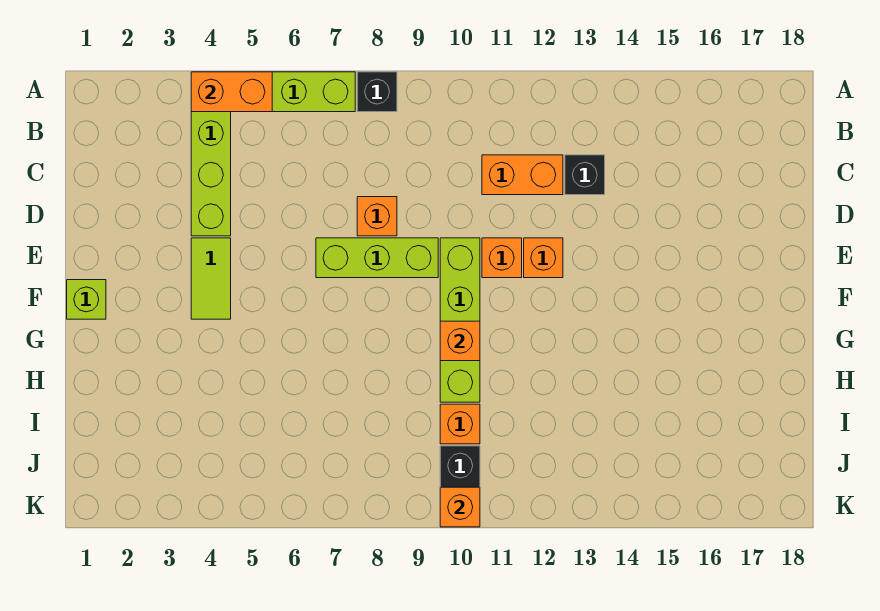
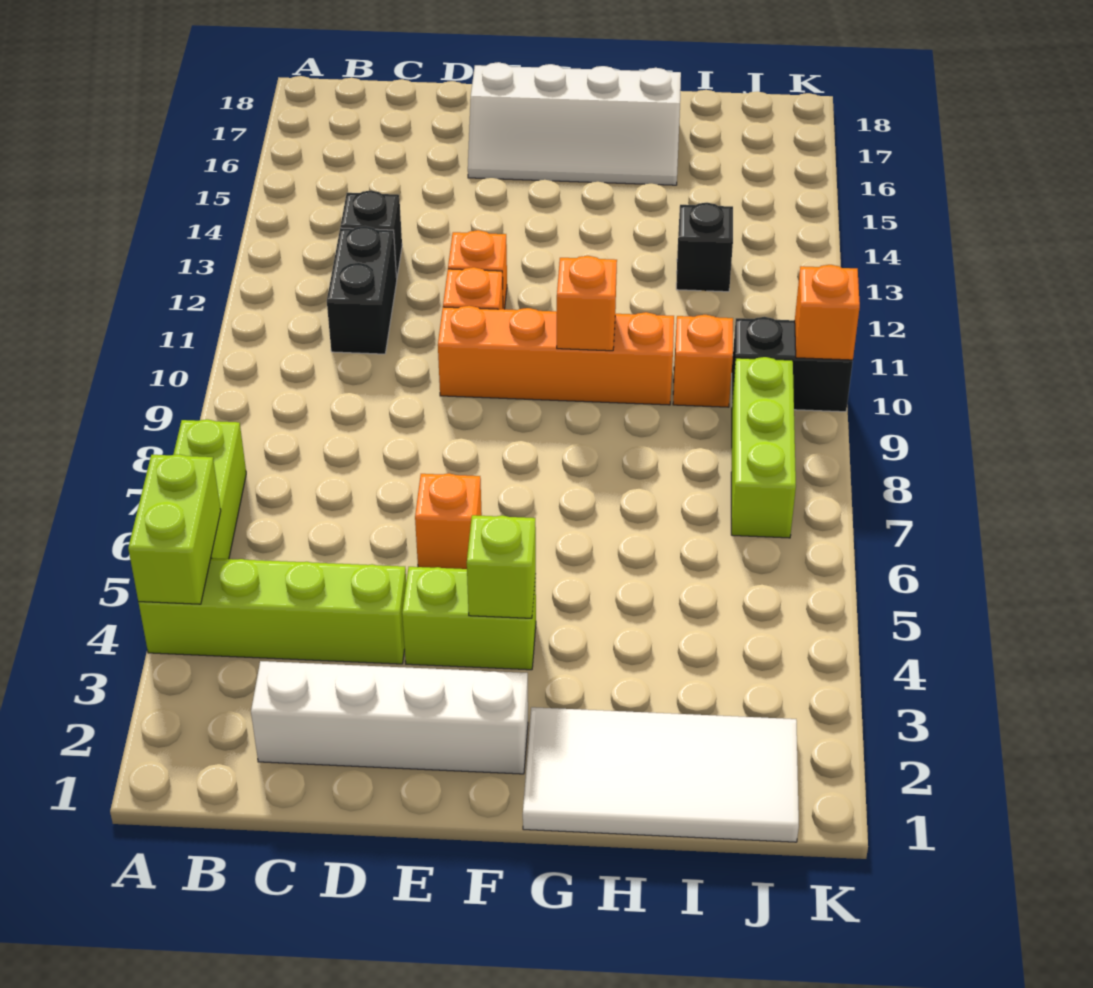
orange 1x2 brick [191,72,272,112] -> lime 1x2 brick [128,454,221,604]
black 1x1 brick [357,72,397,112] -> black 1x1 brick moved to [676,203,733,292]
none -> white 1x4 brick [251,661,528,774]
orange 1x2 brick [482,155,563,195] -> black 1x2 brick [327,226,397,354]
orange 1x1 brick [357,197,397,236] -> orange 1x1 brick moved to [415,473,482,569]
lime 1x2 tile [191,238,231,319] -> lime 1x2 brick [402,567,536,670]
lime 1x3 brick [316,238,438,278] -> lime 1x3 brick moved to [731,357,796,538]
lime 1x4 brick [440,238,480,402] -> orange 1x4 brick [438,306,674,405]
none -> white 2x4 slope [468,62,681,185]
lime 1x1 brick [67,280,106,319] -> lime 1x1 brick moved to [467,515,536,618]
none -> white 2x4 tile [523,707,799,842]

